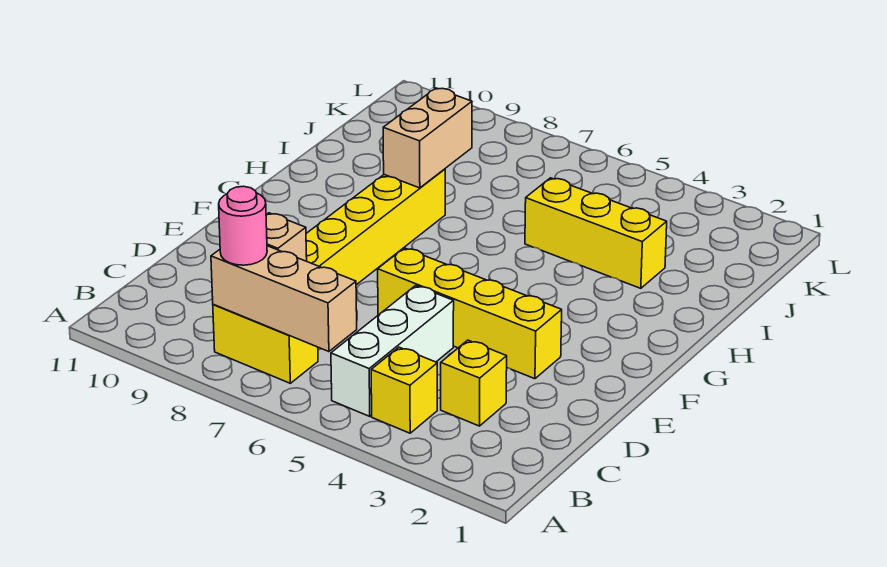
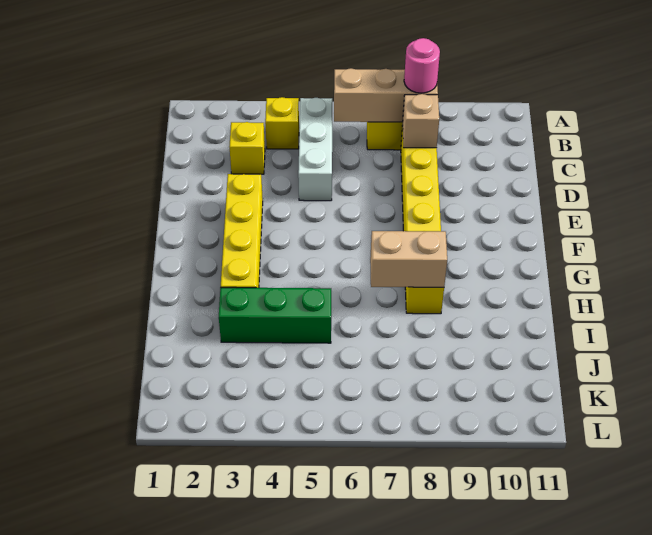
yellow 1x4 brick [378,248,562,379] -> yellow 1x4 brick turned to [221,174,263,288]
tan 1x2 brick [383,88,472,188] -> tan 1x2 brick turned to [370,231,447,287]
yellow 1x3 brick [525,178,667,288] -> green 1x3 brick [219,287,331,343]

